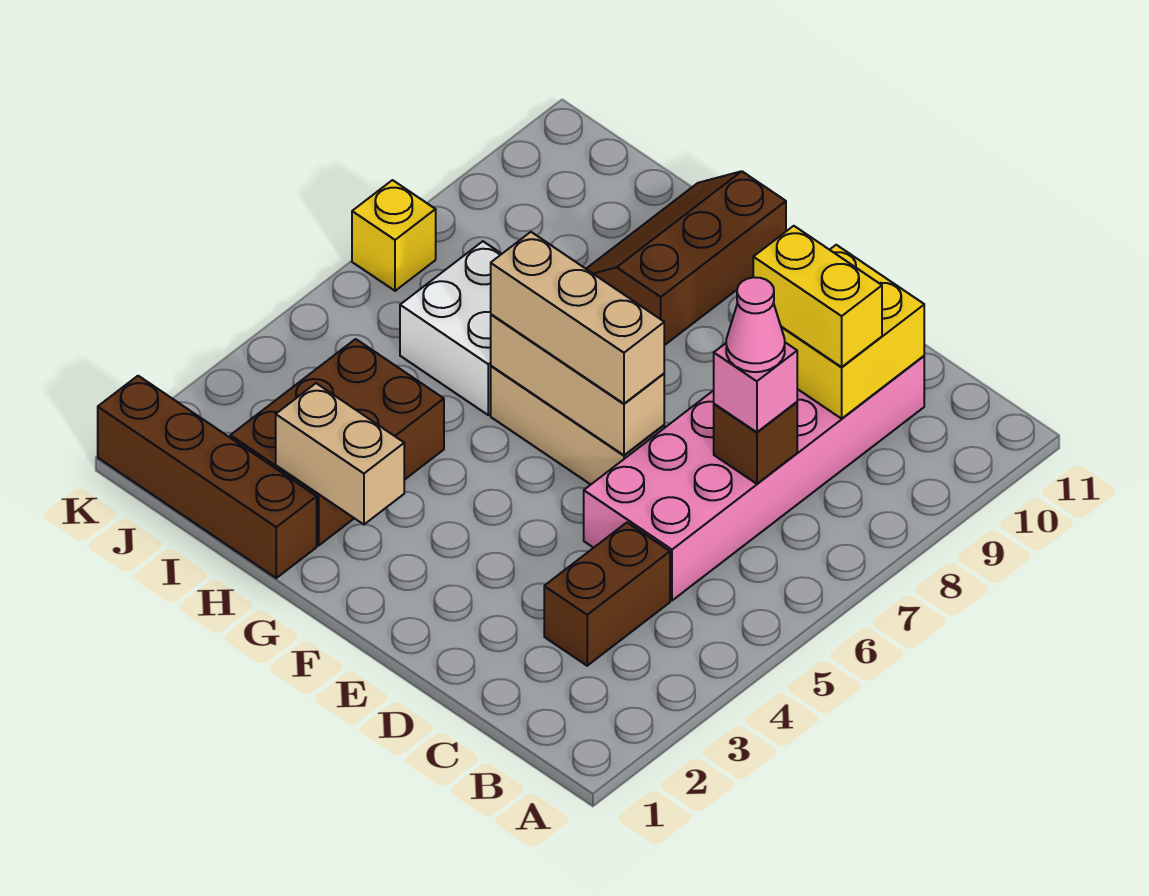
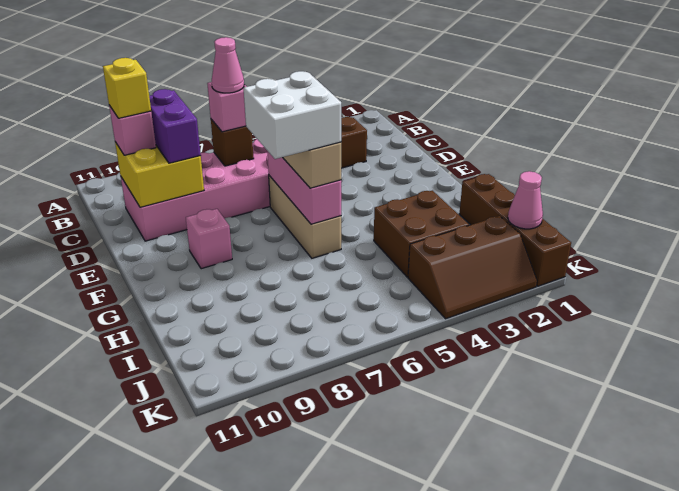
yellow 1x2 brick [753,226,882,367] -> purple 1x2 brick [149,89,201,163]
none -> pink 1x1 brick [109,105,156,155]
tan 1x3 brick [491,314,664,455] -> pink 1x3 brick [267,151,341,224]
none -> pink 1x1 brick [186,209,232,269]
tan 1x2 brick [276,383,404,524] -> none
brown 2x3 slope [586,171,786,345] -> brown 2x3 slope moved to [408,216,537,319]
brown 2x3 brick [230,339,444,545] -> brown 2x2 brick [374,191,469,277]
white 2x2 brick [400,241,501,415] -> white 2x2 brick moved to [243,71,341,159]
none -> pink 1x1 cone [508,171,543,229]
yellow 1x1 brick [352,180,436,291] -> yellow 1x1 brick moved to [103,58,151,118]

